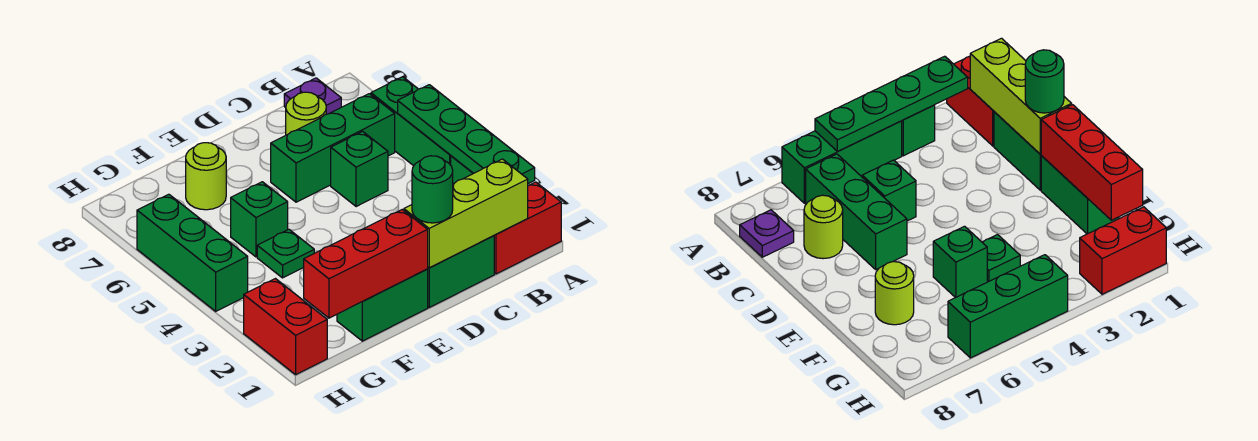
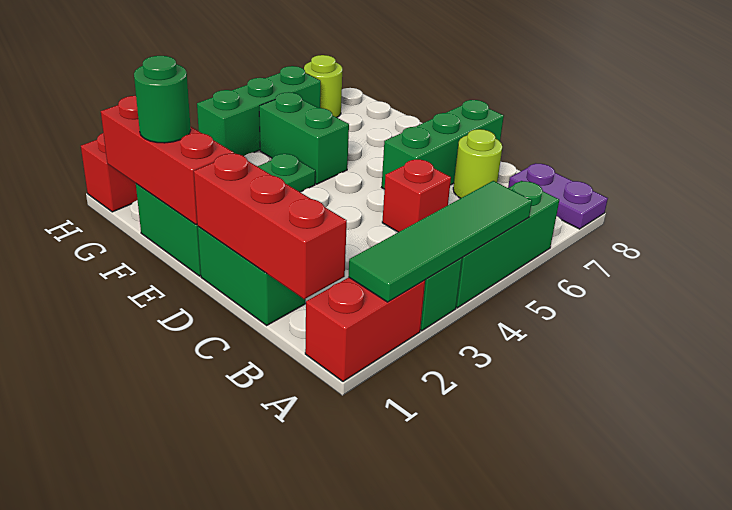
red 1x2 brick [494,182,561,274] -> red 1x2 brick turned to [305,278,425,381]
green 1x4 plate [398,85,535,184] -> green 1x4 tile [348,181,532,302]
lime 1x3 brick [404,159,528,268] -> red 1x3 brick [194,154,347,299]
green 1x3 brick [271,94,395,202] -> green 1x3 brick turned to [382,100,504,189]
purple 1x1 plate [284,78,341,114] -> purple 1x2 plate [508,163,608,229]
green 1x1 brick [331,131,388,207] -> red 1x1 brick [382,160,451,232]
green 1x1 round brick [412,156,453,223] -> green 1x1 round brick moved to [134,56,191,143]
green 1x1 brick [231,182,288,257] -> green 1x2 brick [259,92,349,184]
lime 1x1 round brick [186,143,226,210] -> lime 1x1 round brick moved to [304,55,342,117]

